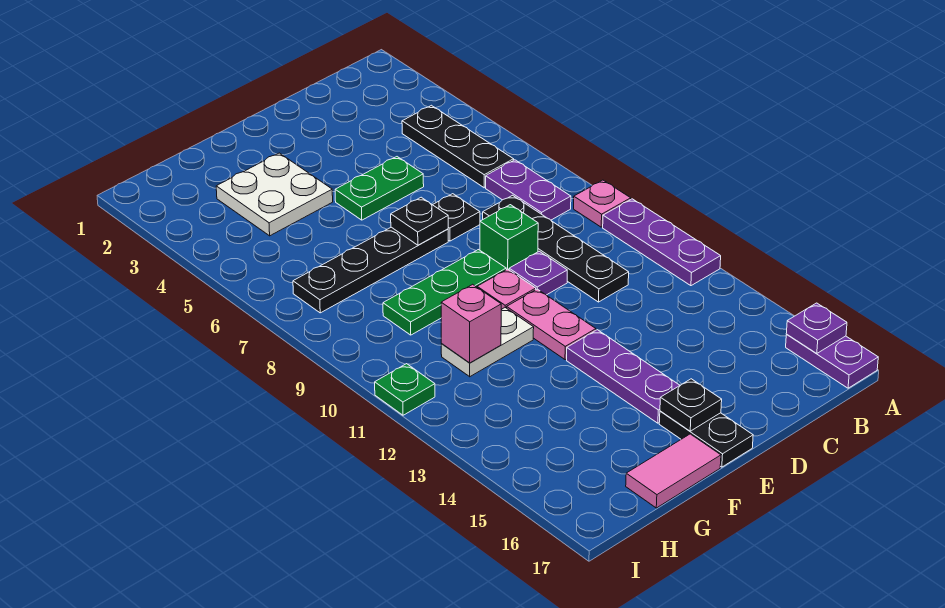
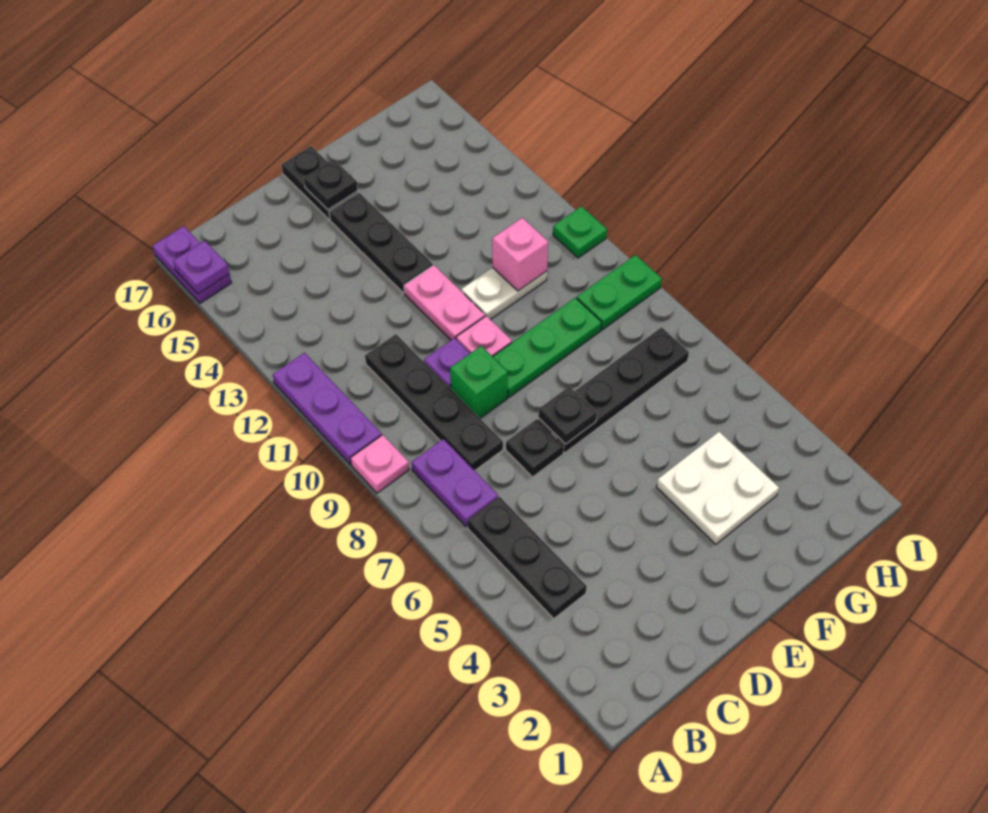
green 1x2 plate [335,157,424,220] -> green 1x2 plate moved to [577,255,662,330]
purple 1x3 plate [567,330,680,423] -> black 1x3 plate [329,192,433,293]
pink 1x2 tile [626,434,721,508] -> none

